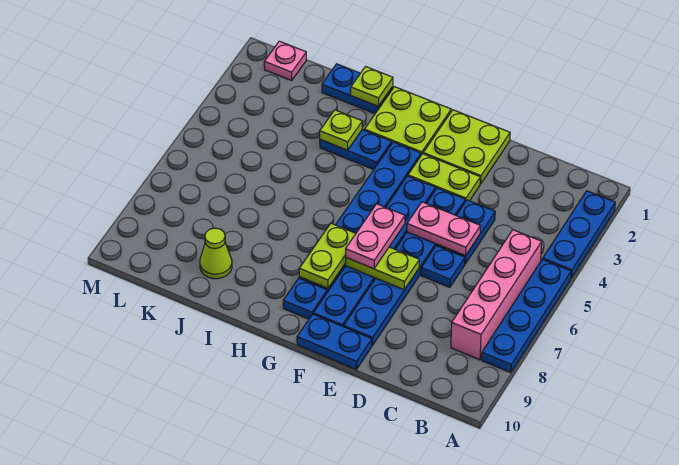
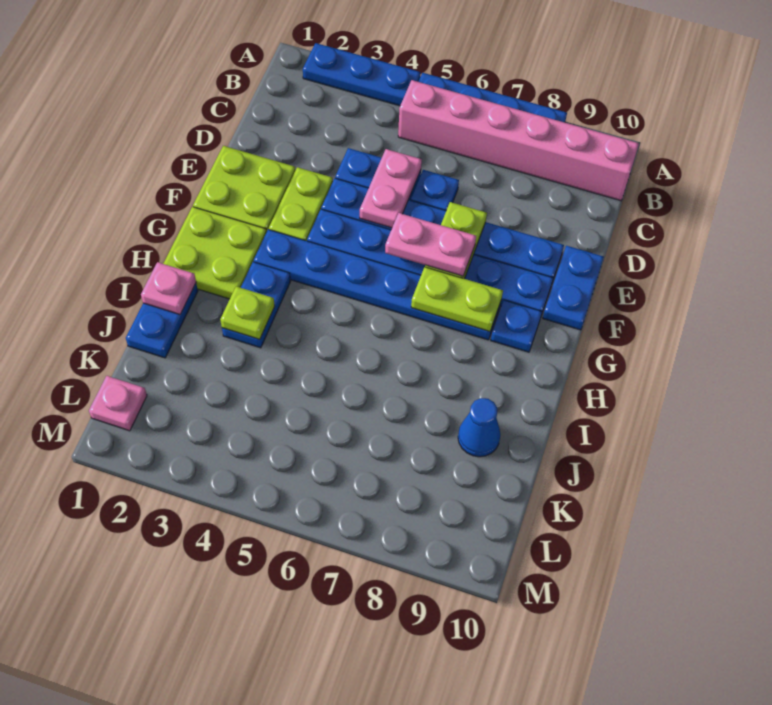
pink 1x4 brick [451,230,542,360] -> pink 1x6 brick [398,80,639,201]
lime 1x1 plate [351,67,393,106] -> pink 1x1 plate [141,262,196,314]
lime 1x1 cone [200,228,232,279] -> blue 1x1 cone [458,398,500,457]

